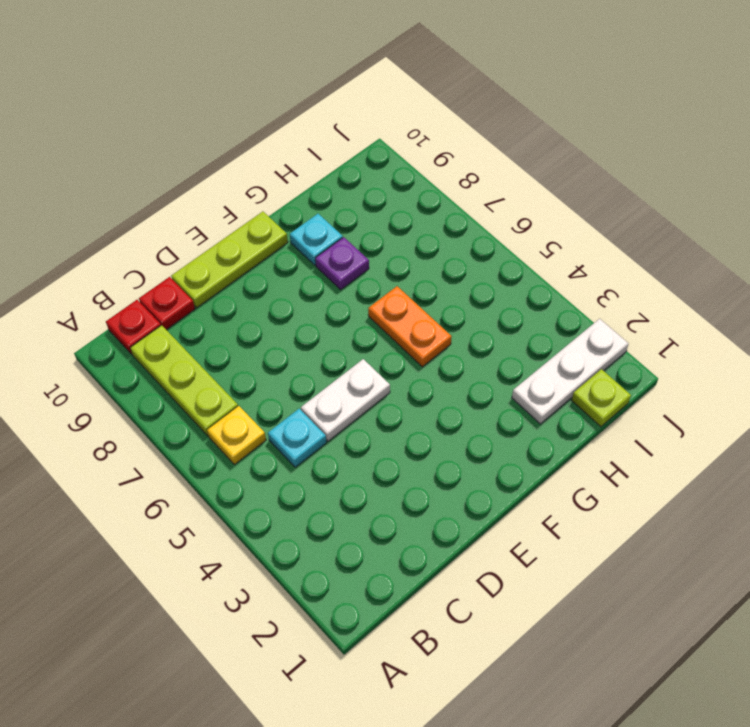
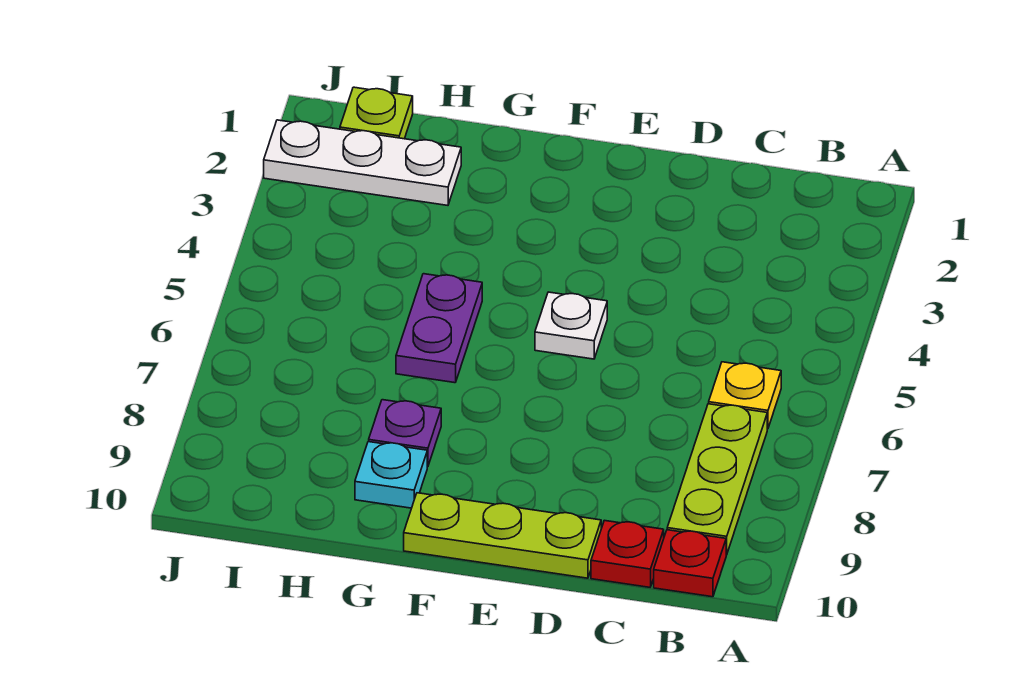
cyan 1x1 plate [268,409,326,467] -> none
white 1x2 plate [301,359,390,441] -> white 1x1 plate [535,292,607,359]
orange 1x2 plate [368,286,452,367] -> purple 1x2 plate [396,274,482,383]

